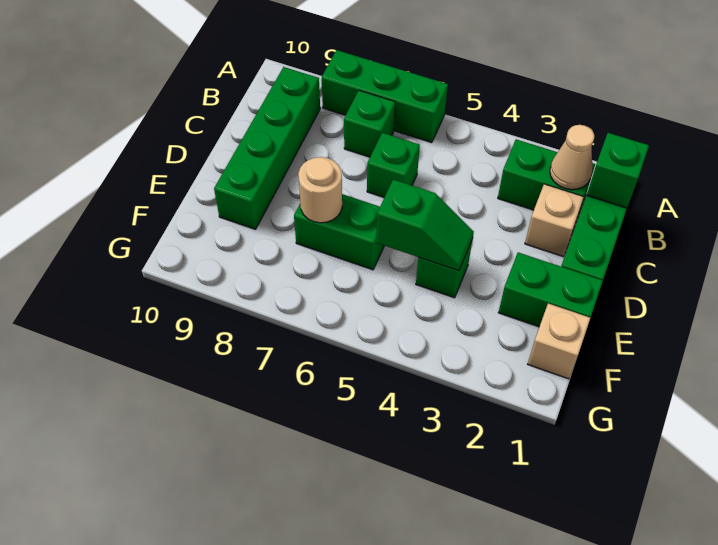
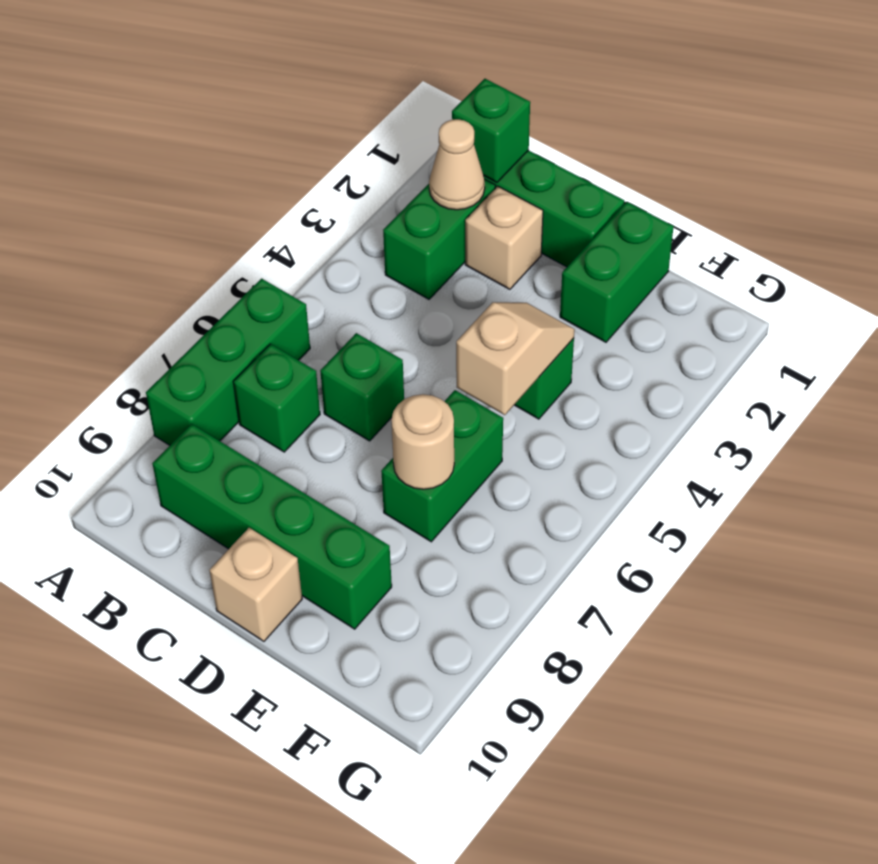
green 1x2 slope [376,179,474,271] -> tan 1x2 slope [456,302,575,415]
tan 1x1 brick [528,303,590,379] -> tan 1x1 brick moved to [209,528,302,641]

